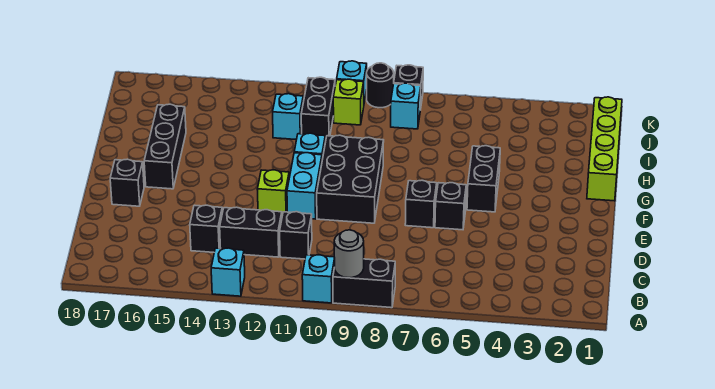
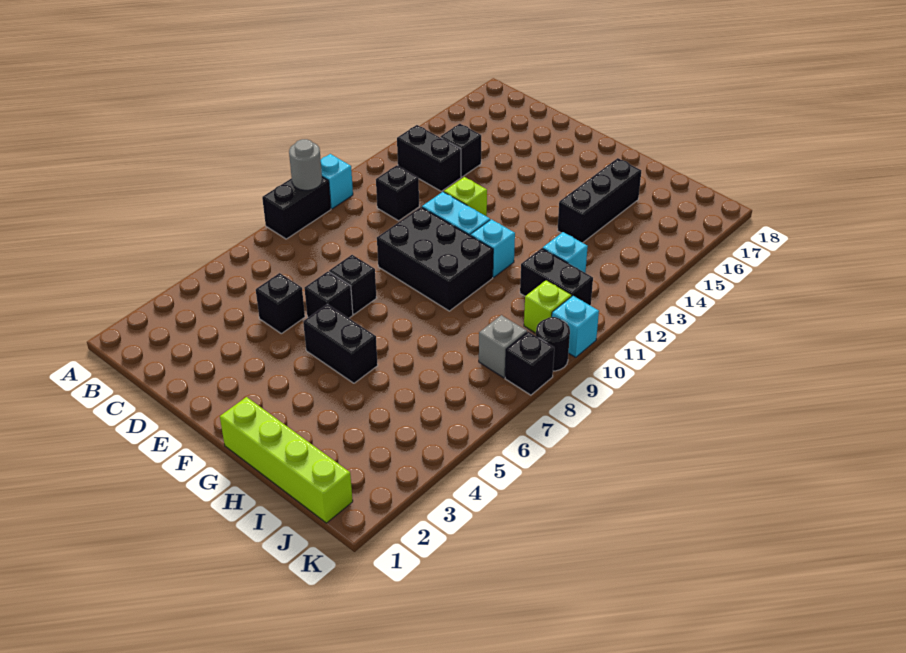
cyan 1x1 brick [211,248,245,296] -> none
black 1x2 brick [220,207,282,257] -> black 1x2 brick turned to [397,125,461,191]
black 1x1 brick [110,159,144,206] -> black 1x1 brick moved to [256,273,305,334]
black 1x3 brick [144,104,186,189] -> black 1x3 brick turned to [557,158,641,243]
cyan 1x1 brick [391,83,421,129] -> grey 1x1 brick [479,315,527,378]

